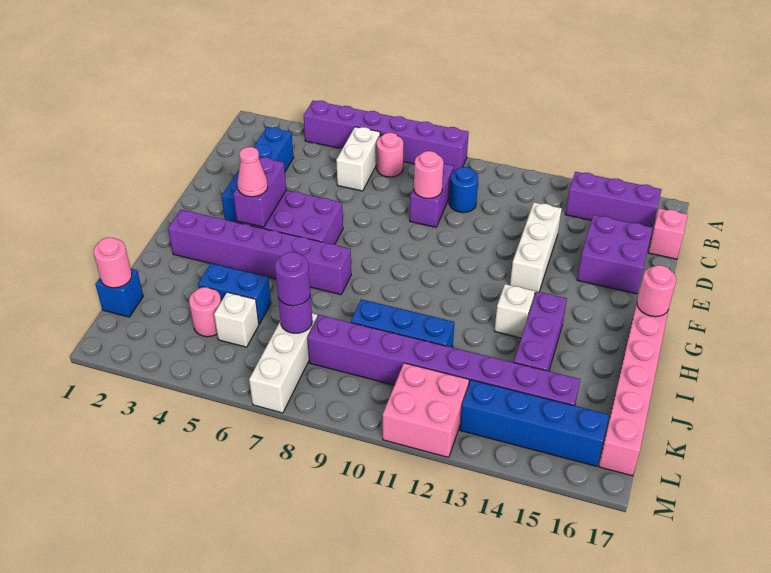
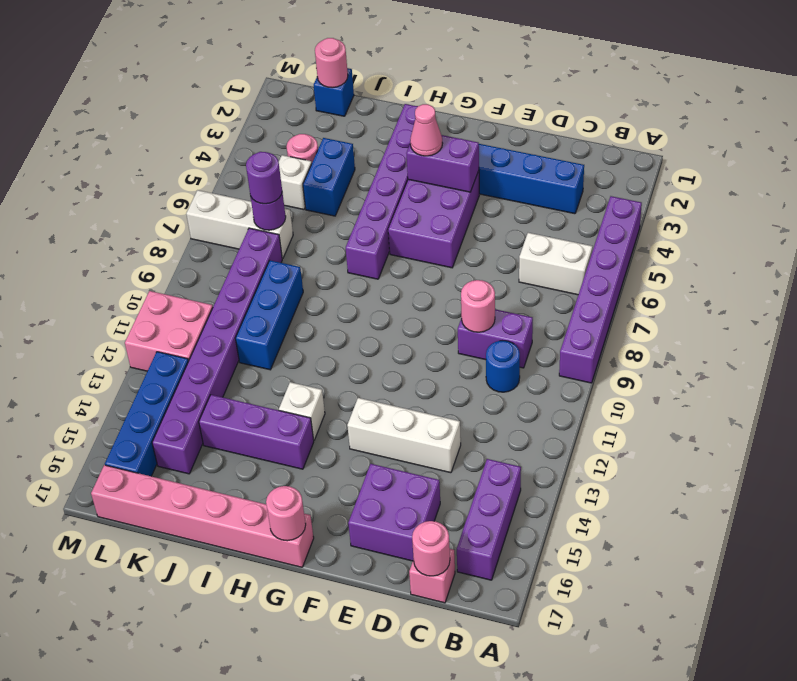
pink 1x1 round brick [377,133,403,177] -> pink 1x1 round brick moved to [412,521,450,576]

